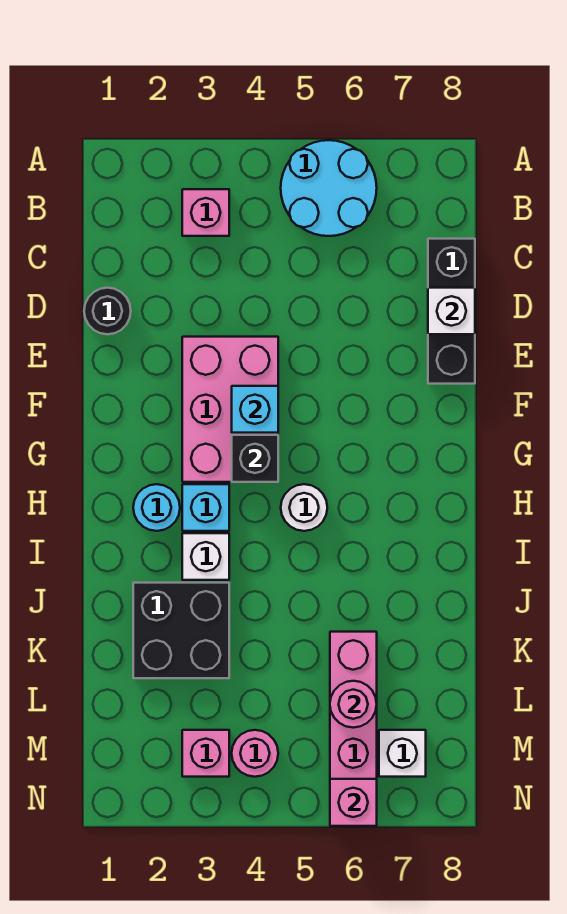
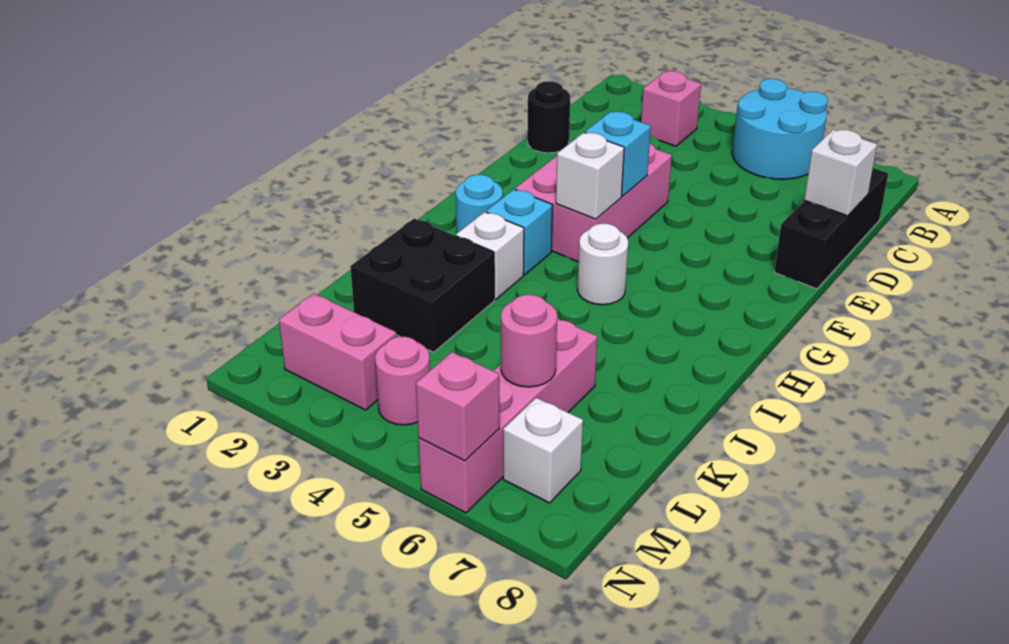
black 1x1 brick [232,435,278,482] -> white 1x1 brick [556,133,624,219]
pink 1x1 brick [182,730,229,777] -> pink 1x2 brick [279,293,396,410]

